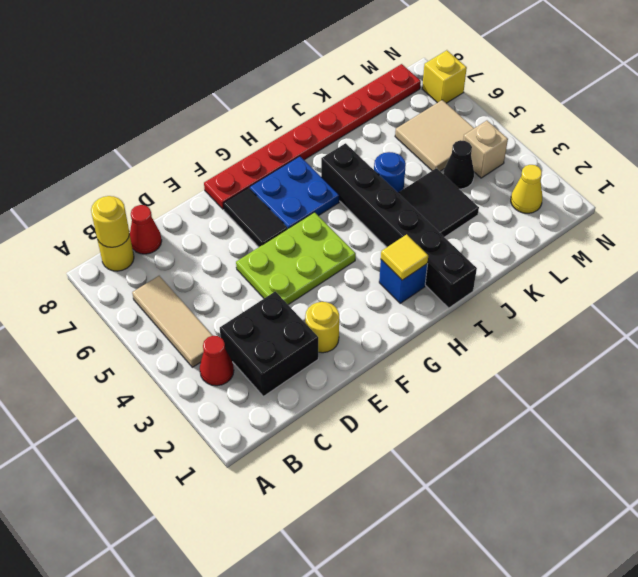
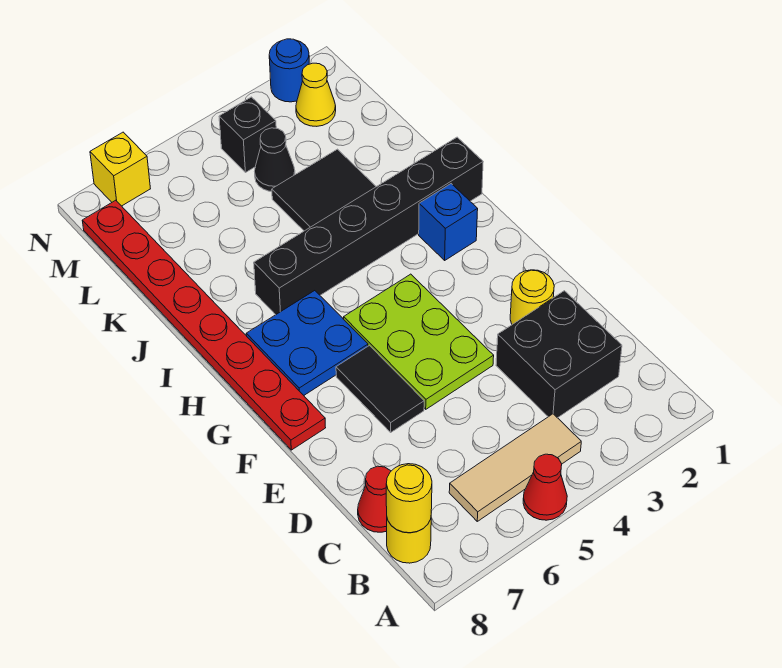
red 1x1 cone [200,336,234,386] -> red 1x1 cone moved to [523,454,567,520]
black 1x2 tile [223,188,287,247] -> black 1x2 tile turned to [336,346,424,432]
yellow 1x1 tile [381,234,428,280] -> none
blue 1x1 round brick [374,152,406,193] -> blue 1x1 round brick moved to [269,39,309,102]
tan 2x2 tile [395,100,474,171] -> none
tan 1x1 brick [463,121,508,178] -> black 1x1 brick [219,97,276,172]

